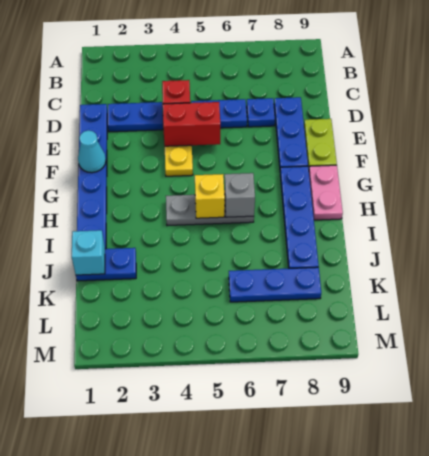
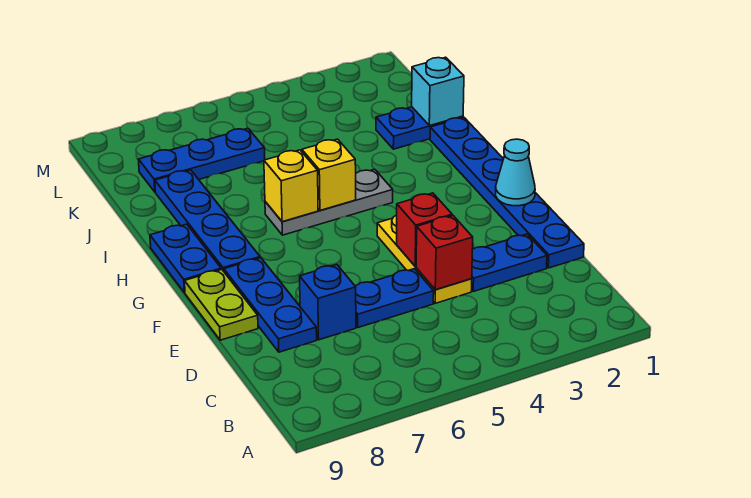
blue 1x1 plate [247,98,275,127] -> blue 1x1 brick [300,265,356,340]
red 1x2 brick [163,102,220,146] -> red 1x1 brick [397,193,452,266]
pink 1x2 plate [309,165,343,220] -> blue 1x2 plate [150,224,221,293]
grey 1x1 brick [224,173,255,217] -> yellow 1x1 brick [264,150,318,222]

